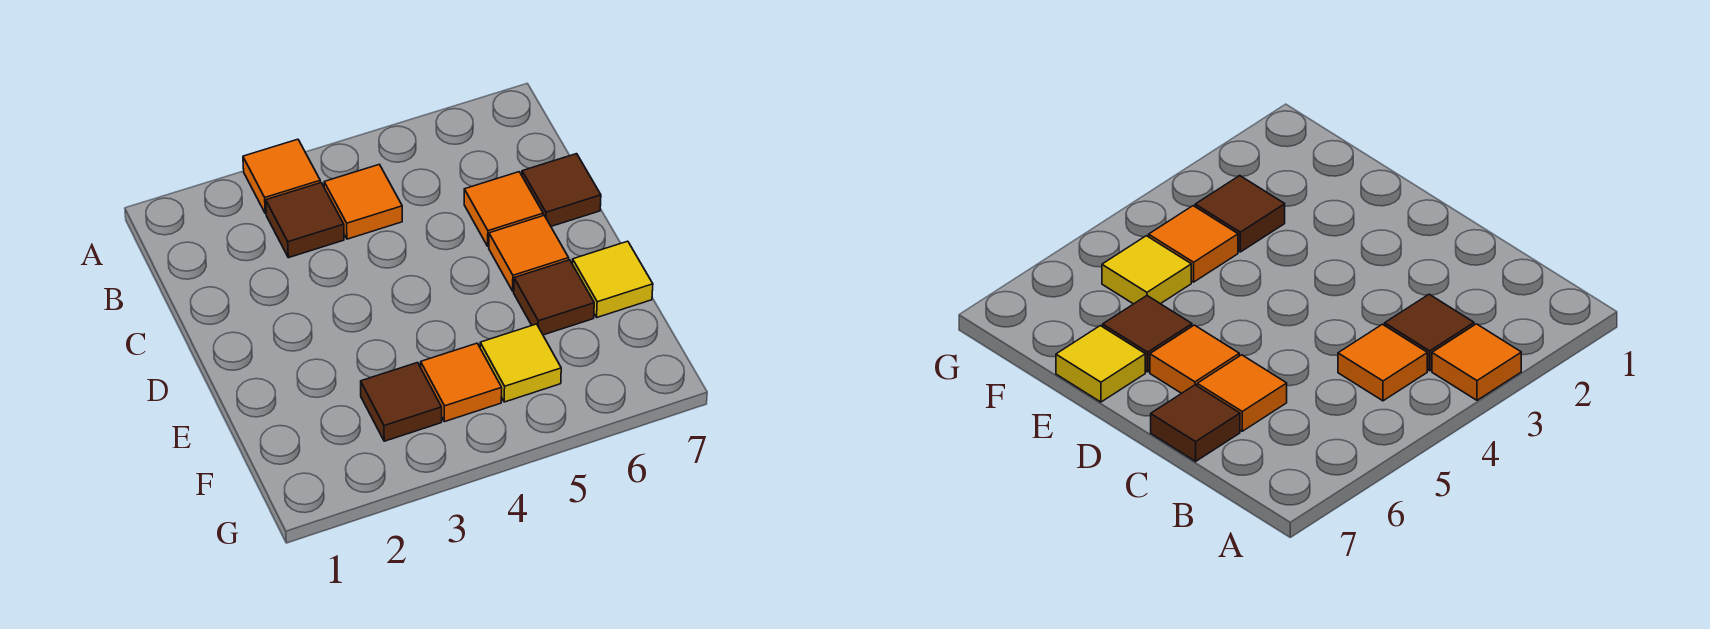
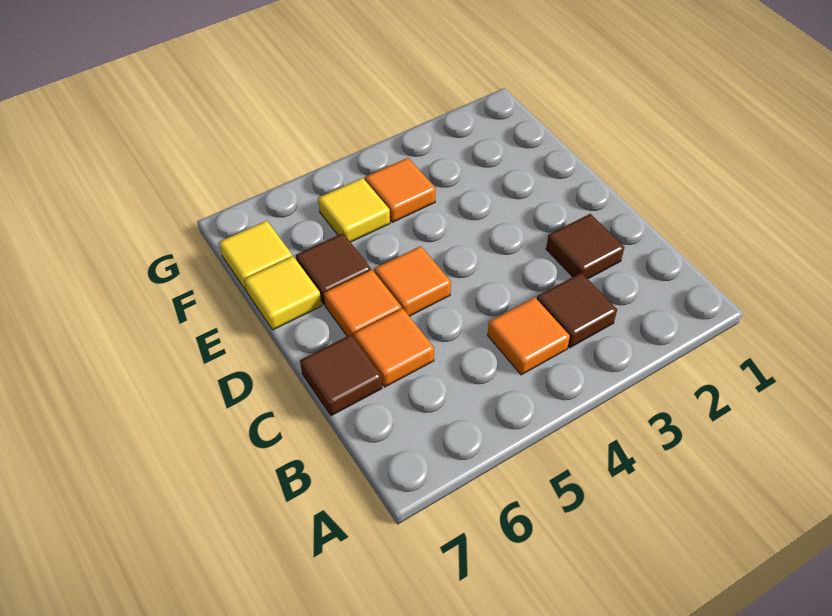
orange 1x1 tile [243,139,320,213] -> orange 1x1 tile moved to [375,246,451,316]
brown 1x1 tile [361,363,442,441] -> brown 1x1 tile moved to [546,214,625,279]
none -> yellow 1x1 tile [219,221,292,291]

